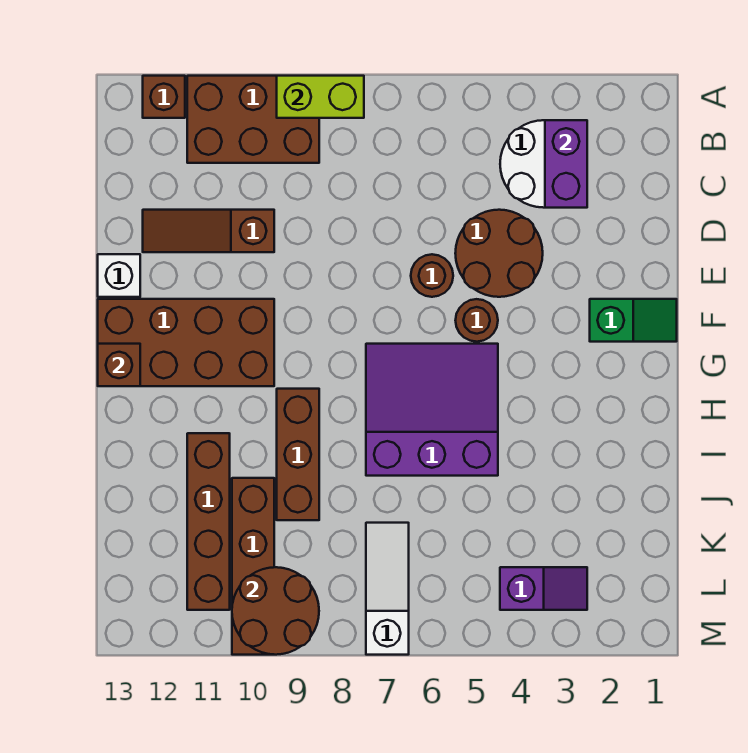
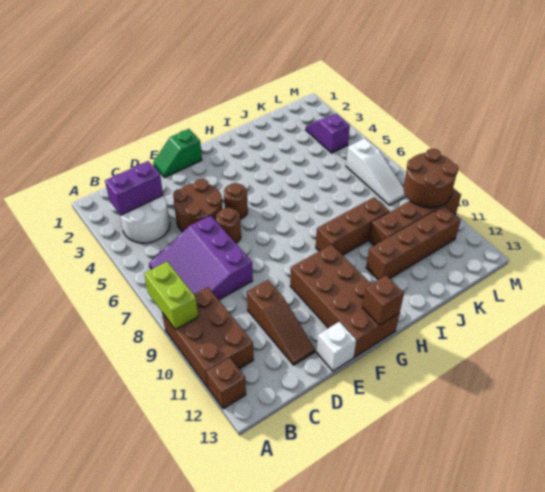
green 1x2 slope [590,299,677,342] -> green 1x2 slope turned to [153,129,202,178]
purple 3x3 slope [366,344,498,476] -> purple 3x3 slope moved to [149,215,253,300]
white 1x3 slope [366,523,409,655] -> white 1x3 slope turned to [346,138,406,205]

